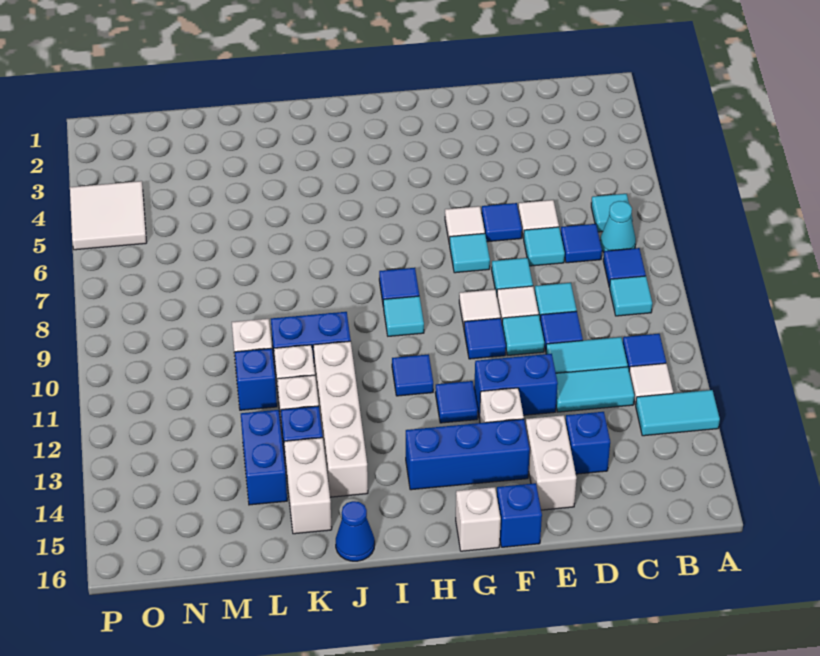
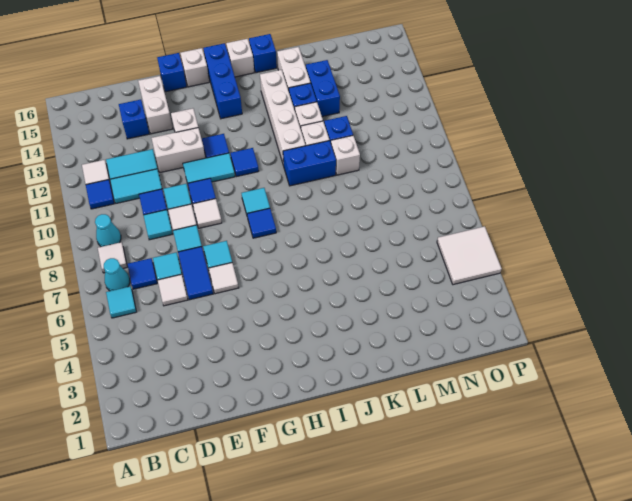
cyan 1x2 tile [636,390,720,436] -> cyan 1x2 tile moved to [183,153,235,183]
blue 1x1 tile [603,248,646,287] -> white 1x1 tile [98,242,127,273]
cyan 1x1 tile [609,276,652,316] -> cyan 1x1 cone [95,214,121,247]
blue 1x1 tile [482,203,522,242] -> blue 1x2 tile [178,247,213,300]
blue 1x2 brick [474,354,558,419] -> white 1x2 brick [152,128,205,173]
blue 1x3 brick [406,419,530,490] -> blue 1x3 brick turned to [203,43,242,119]
none -> white 1x1 brick [226,39,254,77]
blue 1x1 cone [336,501,375,561] -> blue 1x1 brick [249,34,277,73]

